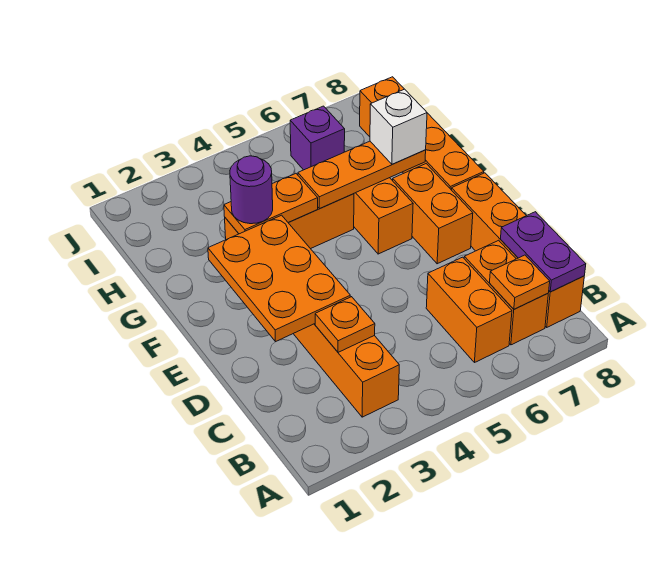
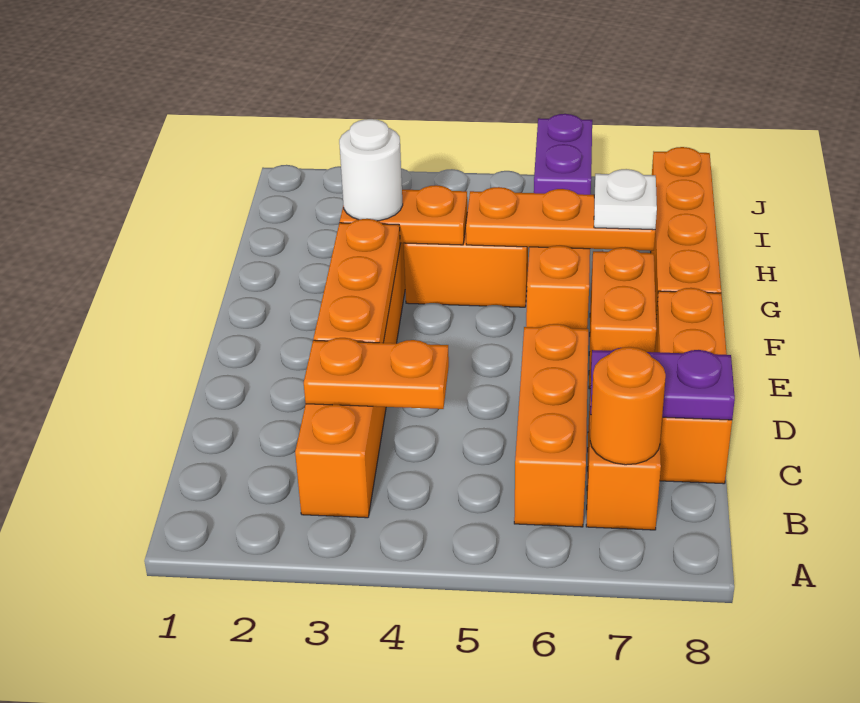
orange 1x2 brick [426,257,512,362] -> orange 1x3 brick [514,324,588,527]
orange 1x1 plate [490,255,550,309] -> orange 1x1 round brick [590,347,666,465]
orange 1x4 brick [452,173,584,327] -> orange 1x3 brick [655,288,732,484]
purple 1x2 plate [501,212,586,292] -> purple 1x2 plate turned to [590,348,735,420]
orange 1x1 plate [315,297,375,352] -> orange 1x2 plate [304,338,449,409]
orange 2x3 plate [208,215,350,342] -> orange 1x3 plate [313,219,400,343]
purple 1x1 round brick [230,156,273,224] -> white 1x1 round brick [339,119,403,221]
white 1x1 brick [370,89,427,164] -> white 1x1 plate [594,169,657,230]
purple 1x1 brick [290,106,345,170] -> purple 1x2 brick [534,114,592,195]

